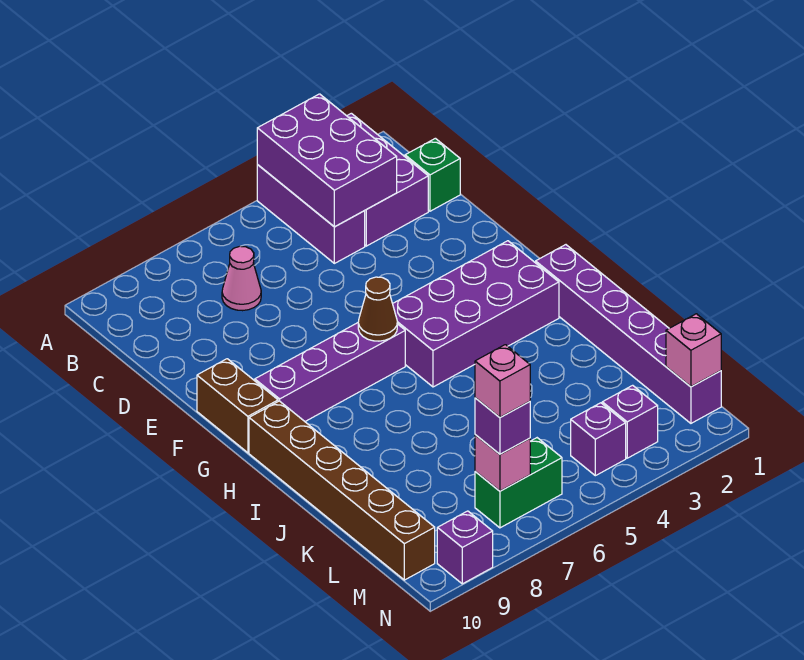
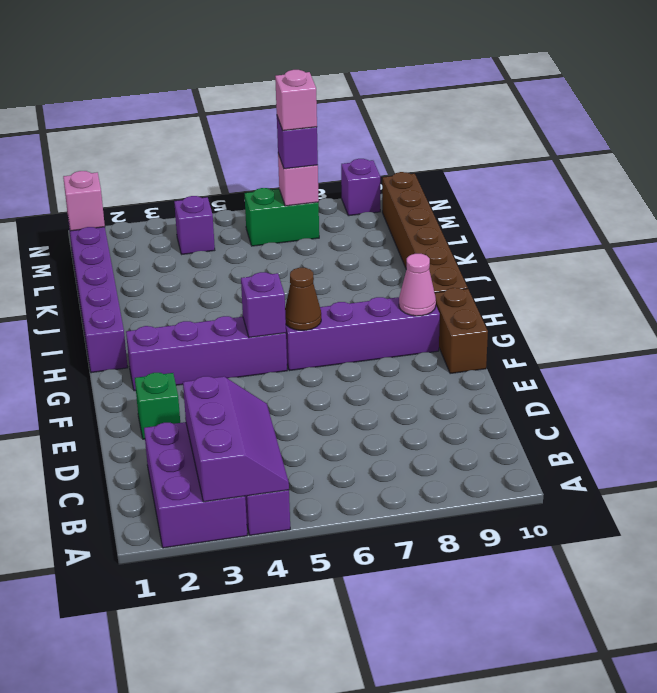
purple 2x3 brick [257,94,397,227] -> purple 2x3 slope [183,376,289,502]
green 1x1 brick [405,138,460,211] -> green 1x1 brick moved to [135,373,180,439]
pink 1x1 cone [222,246,261,311] -> pink 1x1 cone moved to [399,254,436,316]
purple 2x4 brick [393,241,559,387] -> purple 1x4 brick [126,316,287,391]
purple 1x1 brick [602,385,658,458] -> purple 1x1 brick moved to [241,272,286,337]

